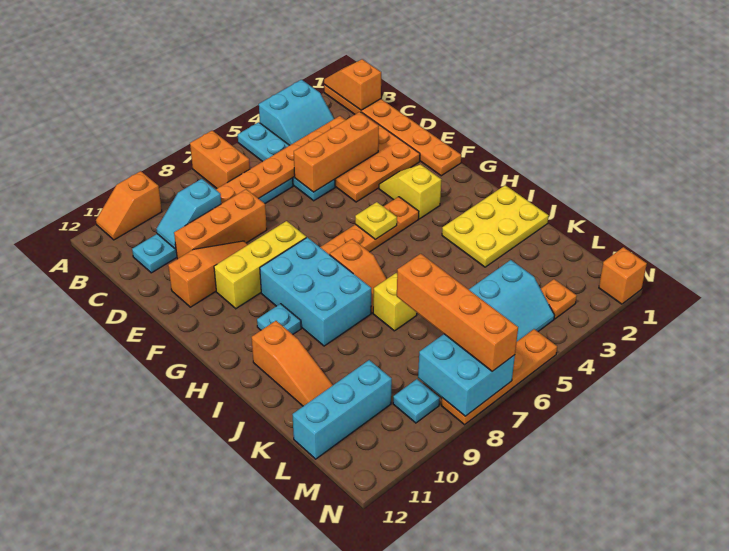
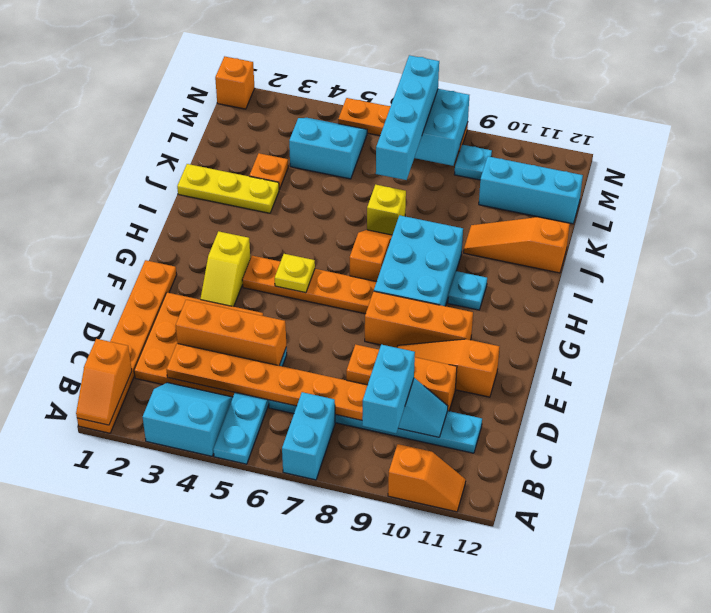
orange 1x2 brick [190,131,250,189] -> cyan 1x2 brick [282,392,335,480]
none -> cyan 1x2 brick [362,344,415,433]
yellow 1x3 brick [214,221,306,309] -> orange 1x3 brick [365,291,473,348]
yellow 2x3 plate [442,185,549,267] -> yellow 1x3 plate [177,164,279,213]
orange 1x3 slope [252,321,333,406] -> orange 1x3 slope turned to [464,217,570,273]
orange 1x4 brick [397,254,518,371] -> cyan 1x4 brick [376,55,439,180]
orange 1x1 plate [541,279,577,319] -> orange 1x1 plate moved to [249,153,288,189]

